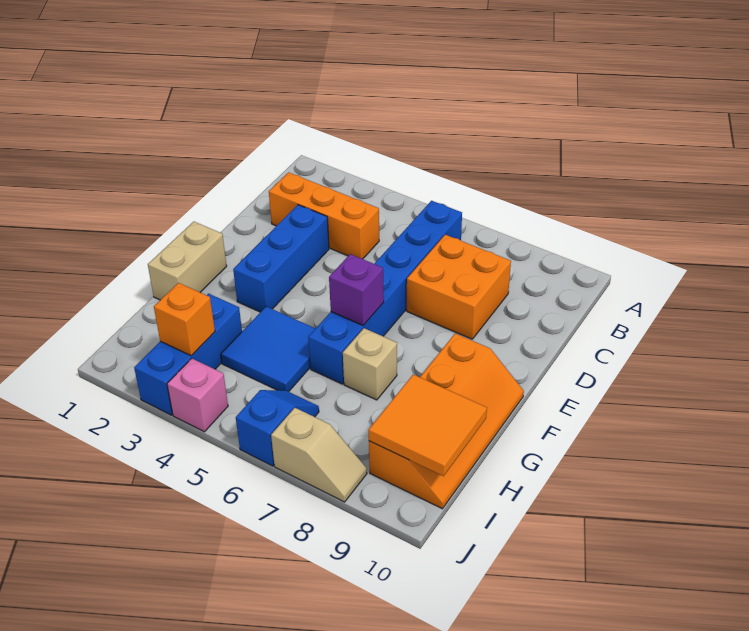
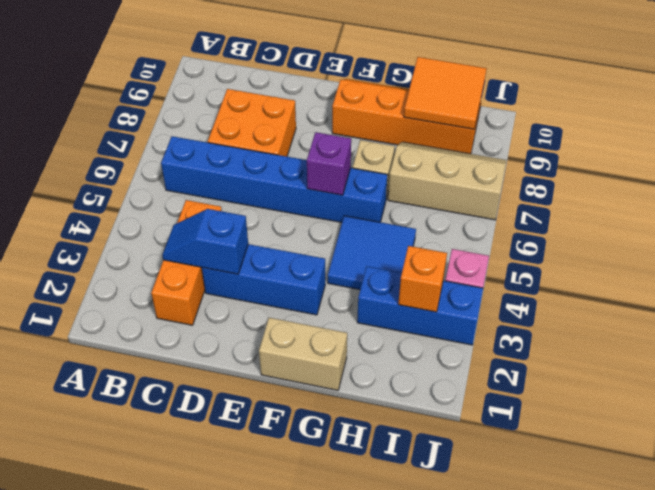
blue 1x2 slope [236,390,319,466] -> blue 1x2 slope moved to [162,209,248,274]
tan 1x2 slope [271,408,367,502] -> tan 2x3 slope [388,142,506,220]

